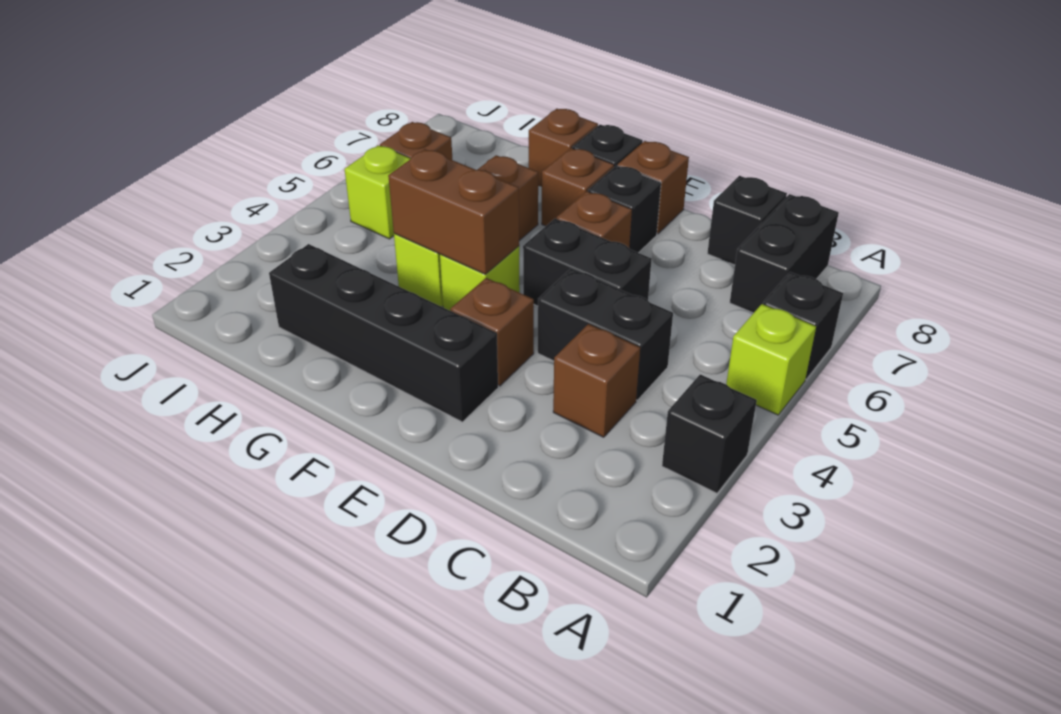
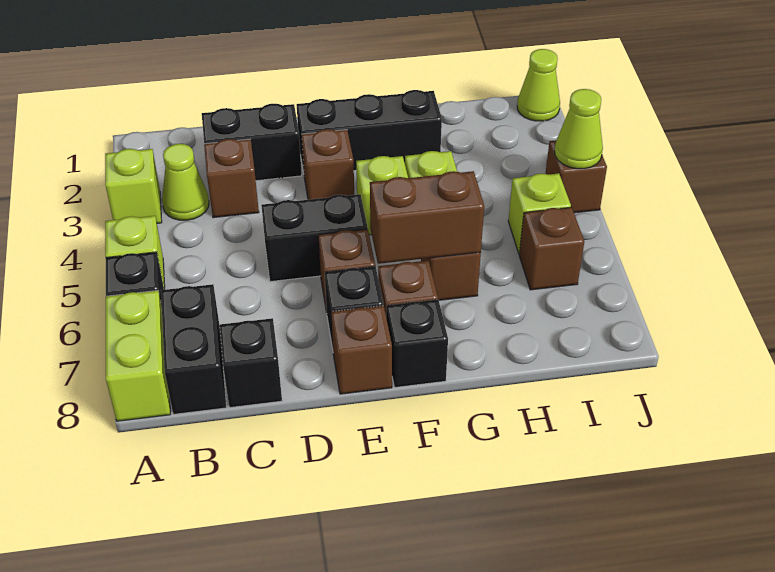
black 1x1 brick [662,374,757,493] -> lime 1x1 brick [105,149,162,223]
none -> lime 1x2 brick [106,291,170,421]
none -> lime 1x1 cone [162,144,209,220]
black 1x2 brick [538,269,673,400] -> black 1x2 brick moved to [202,104,302,181]
black 1x4 brick [269,244,498,422] -> black 1x3 brick [296,90,442,172]
brown 1x2 brick [388,149,519,274] -> brown 1x2 brick moved to [370,171,484,264]
brown 1x1 brick [529,109,598,187] -> brown 1x1 brick moved to [546,140,607,213]
none -> lime 1x1 cone [517,49,560,121]
none -> lime 1x1 cone [555,89,603,169]

